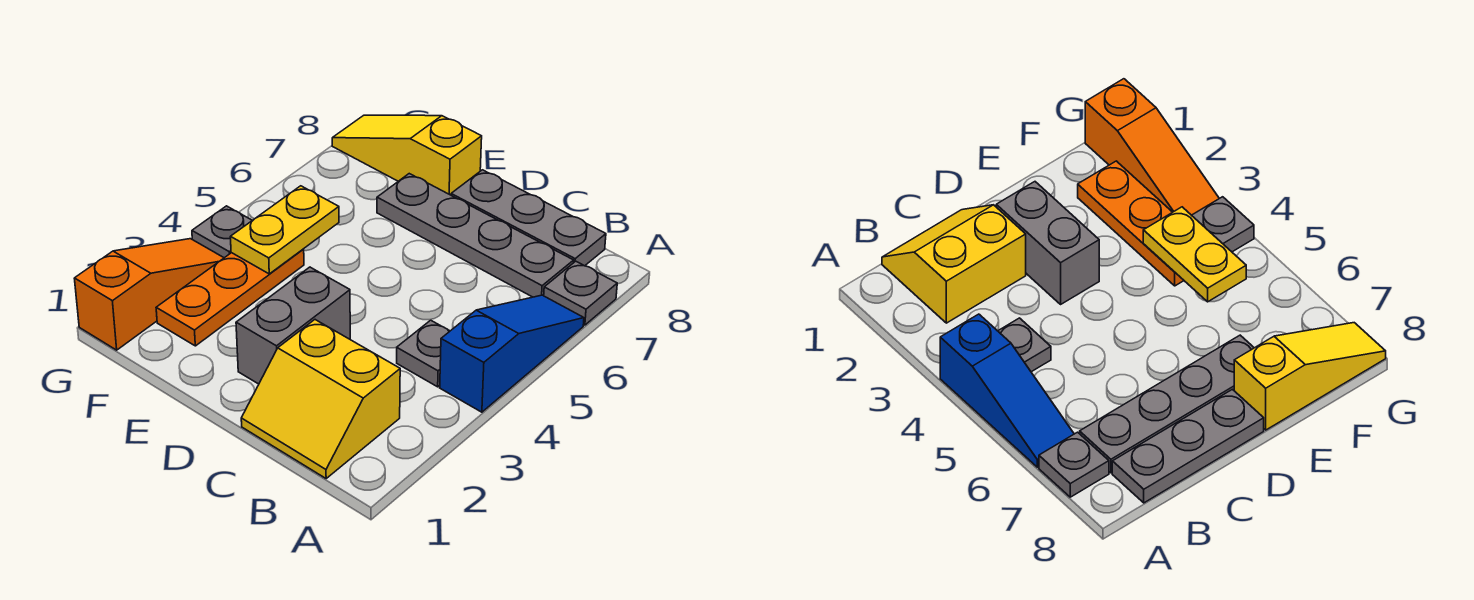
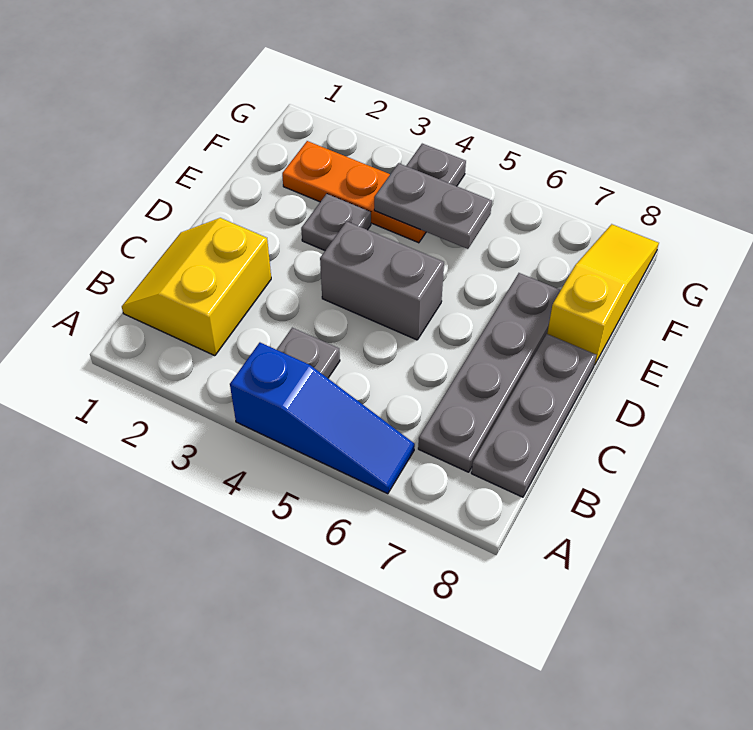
grey 1x1 plate [544,261,617,325] -> grey 1x1 plate moved to [301,194,371,251]
grey 1x2 brick [236,267,350,384] -> grey 1x2 brick moved to [320,221,444,340]
yellow 1x2 plate [230,186,339,274] -> grey 1x2 plate [374,163,492,249]
orange 1x3 slope [74,239,224,350] -> none

